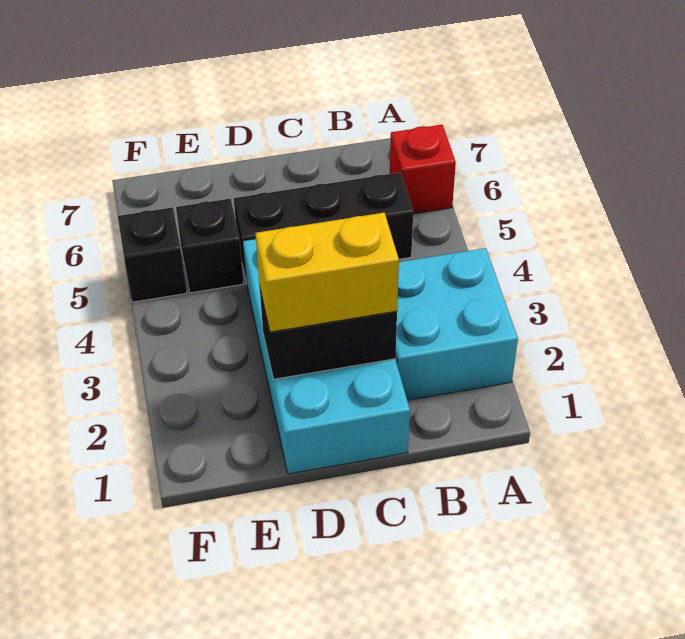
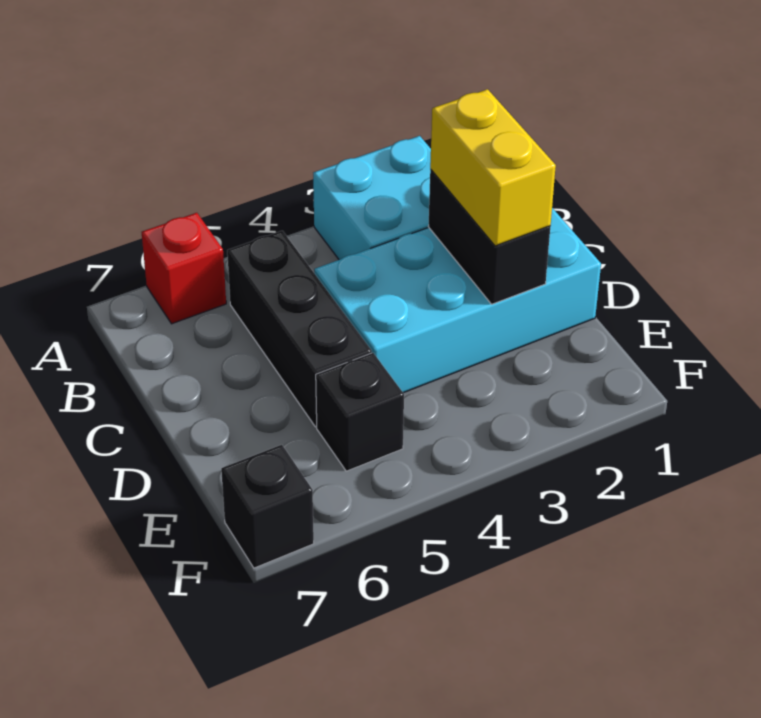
black 1x1 brick [118,207,187,302] -> black 1x1 brick moved to [221,445,314,568]

